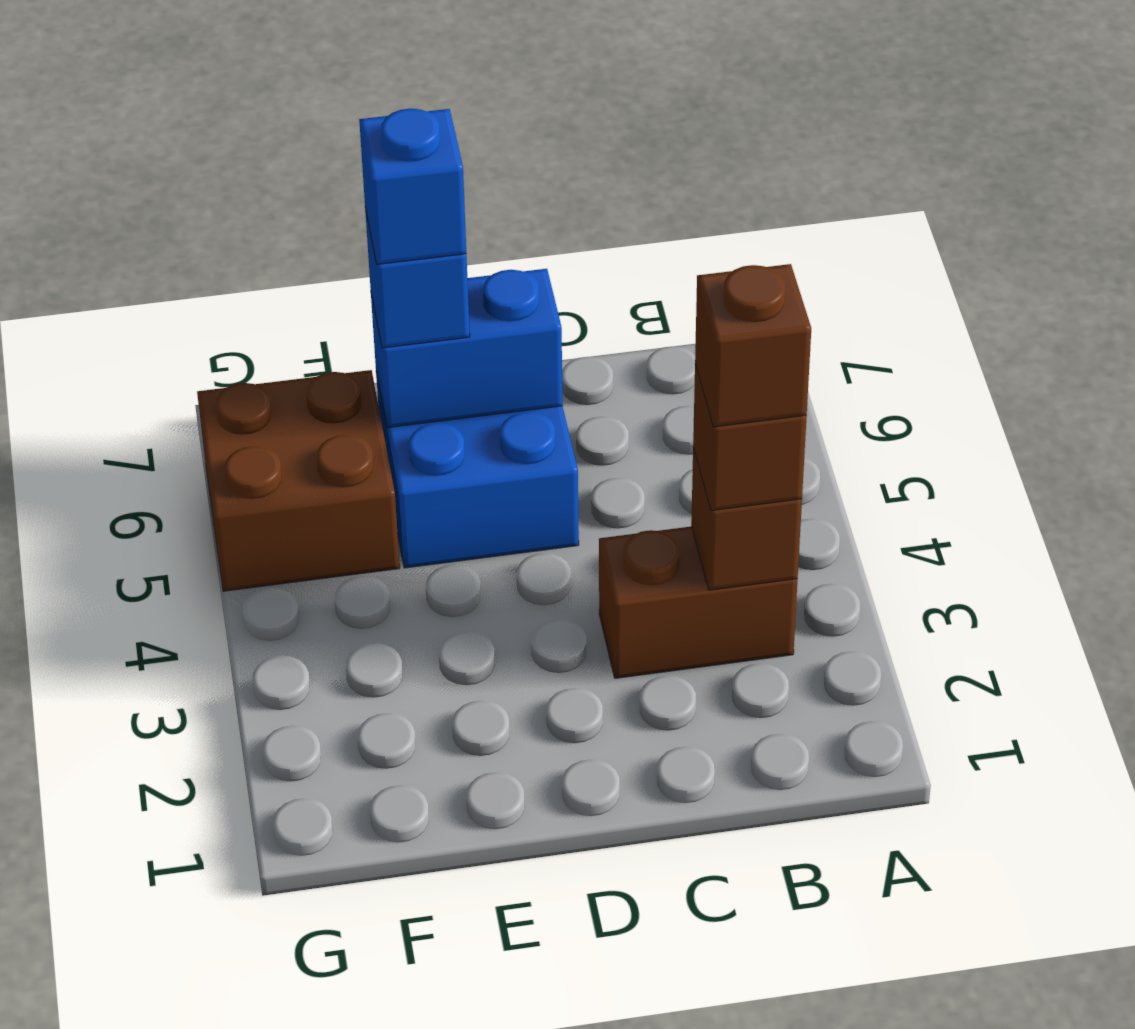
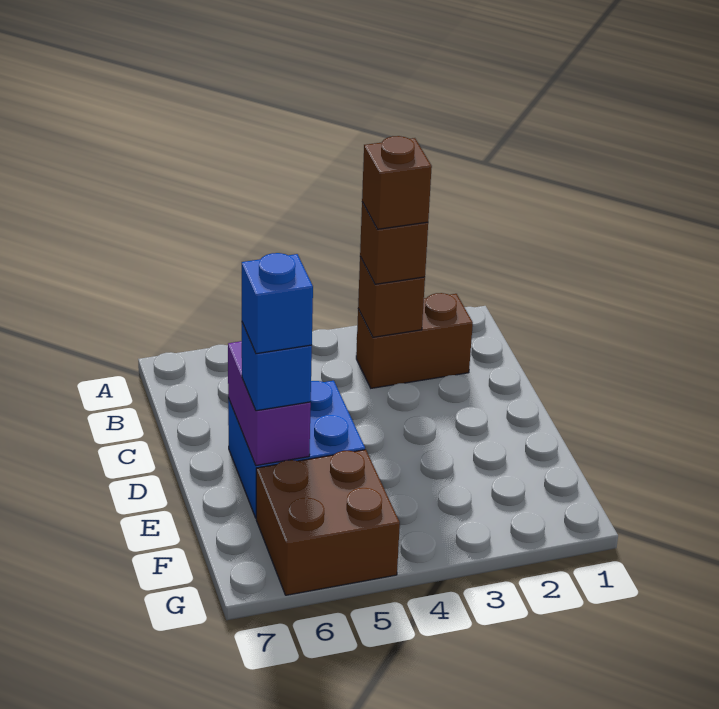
brown 1x2 brick [599,527,798,678] -> brown 1x2 brick turned to [356,293,473,388]
blue 1x2 brick [371,269,563,428] -> purple 1x2 brick [228,341,311,466]

